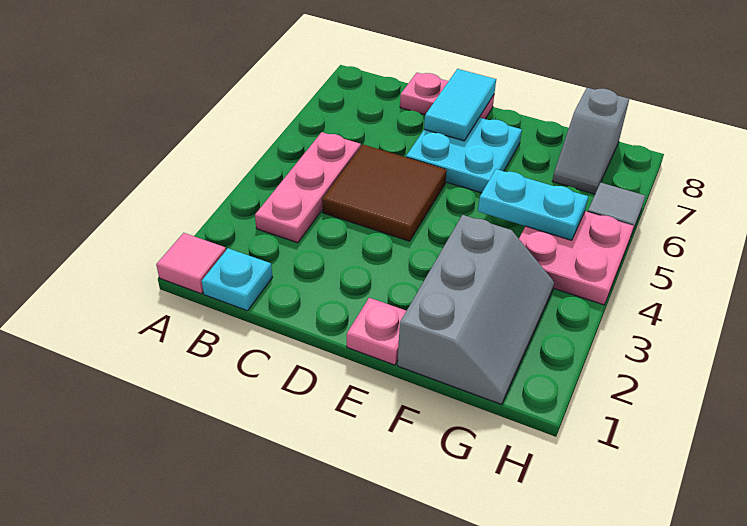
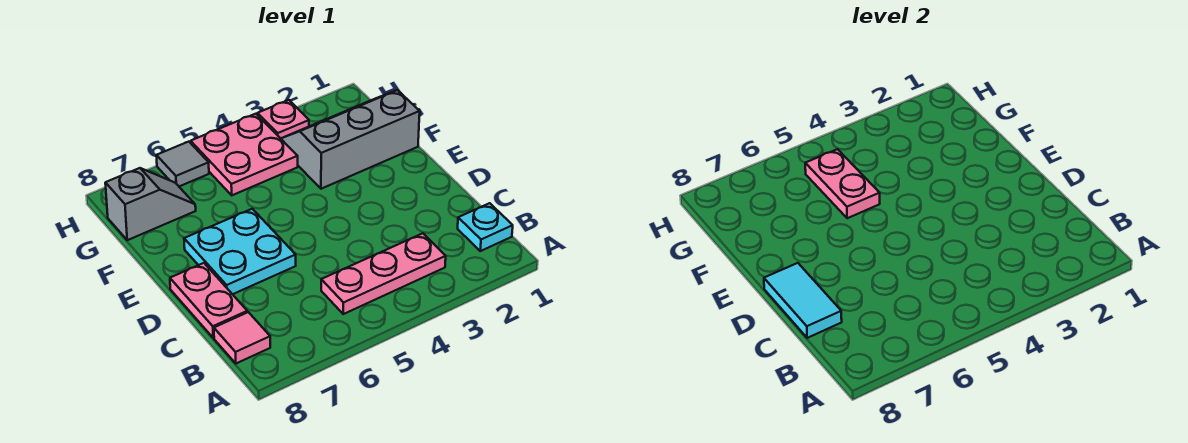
pink 1x1 tile [156,233,226,294] -> pink 1x1 tile moved to [214,312,270,363]
brown 2x2 tile [322,145,447,241] -> none
cyan 1x2 tile [424,69,496,141] -> cyan 1x2 tile turned to [764,263,842,338]
pink 1x1 plate [347,298,406,365] -> pink 1x1 plate moved to [258,100,309,138]
cyan 1x2 plate [478,169,588,240] -> pink 1x2 plate [805,149,880,218]

